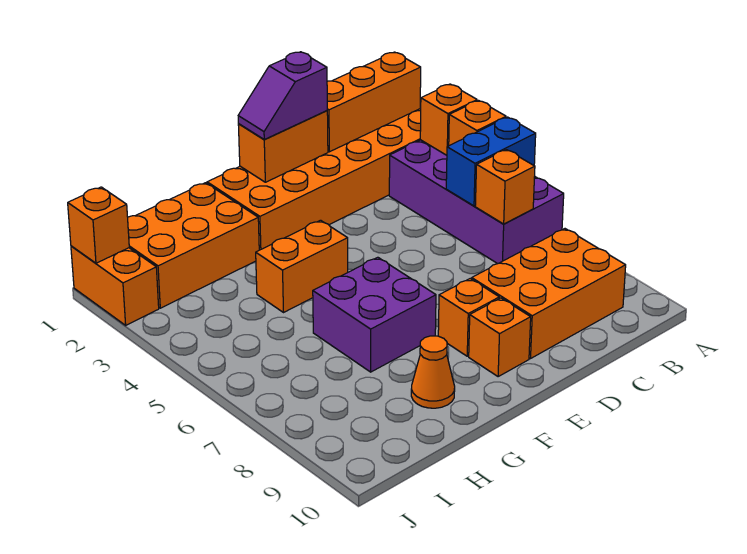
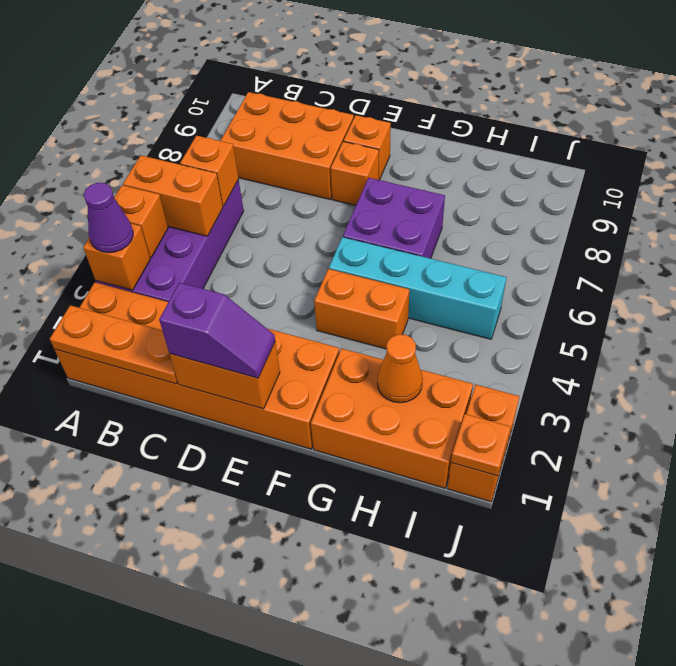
orange 1x3 brick [327,52,421,152] -> orange 1x3 plate [50,305,178,384]
none -> purple 1x1 cone [84,183,133,253]
blue 1x2 brick [446,117,536,206] -> orange 1x2 brick [123,155,223,236]
none -> cyan 1x4 brick [329,237,506,339]
orange 1x1 cone [411,336,455,408] -> orange 1x1 cone moved to [377,334,423,403]
orange 1x1 brick [68,187,129,263] -> orange 1x1 plate [451,414,510,476]

